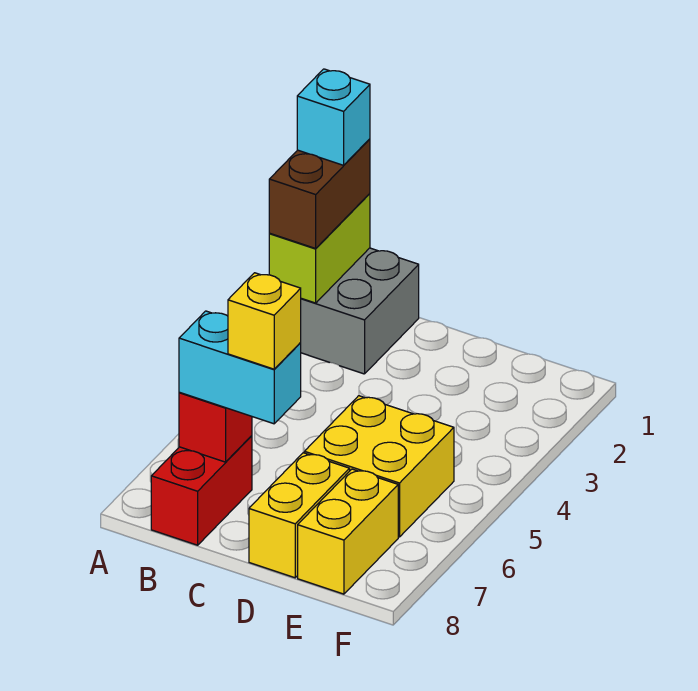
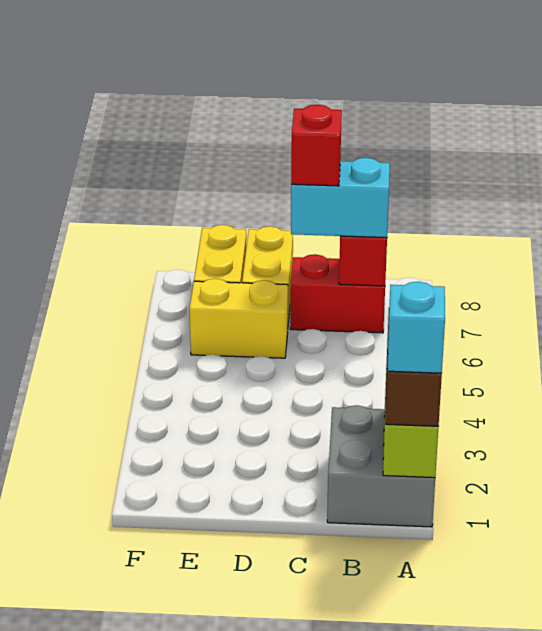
red 1x2 brick [151,436,252,545] -> red 1x2 brick turned to [290,254,385,333]
yellow 1x1 brick [228,273,301,369] -> red 1x1 brick [291,104,342,186]
yellow 2x2 brick [304,396,454,537] -> yellow 1x2 brick [190,279,288,358]

